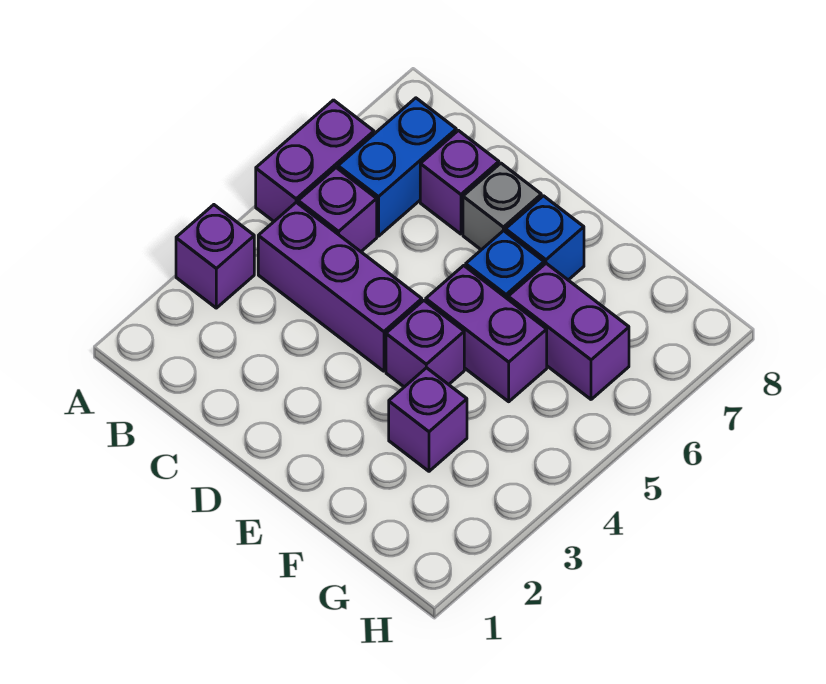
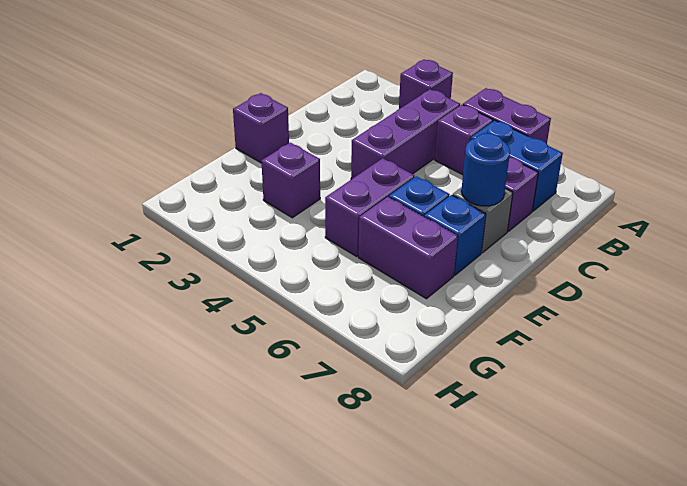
none -> blue 1x1 round brick [461,133,510,206]
purple 1x1 brick [386,300,464,387] -> purple 1x1 brick moved to [233,93,289,163]
purple 1x2 brick [508,263,629,399] -> purple 1x2 brick turned to [358,197,458,299]

